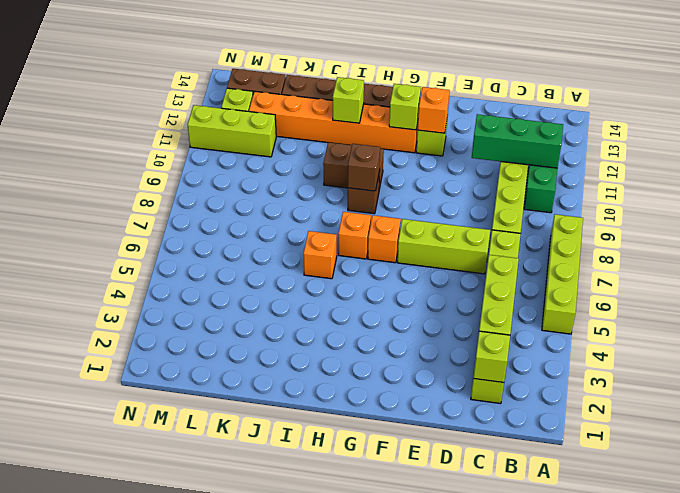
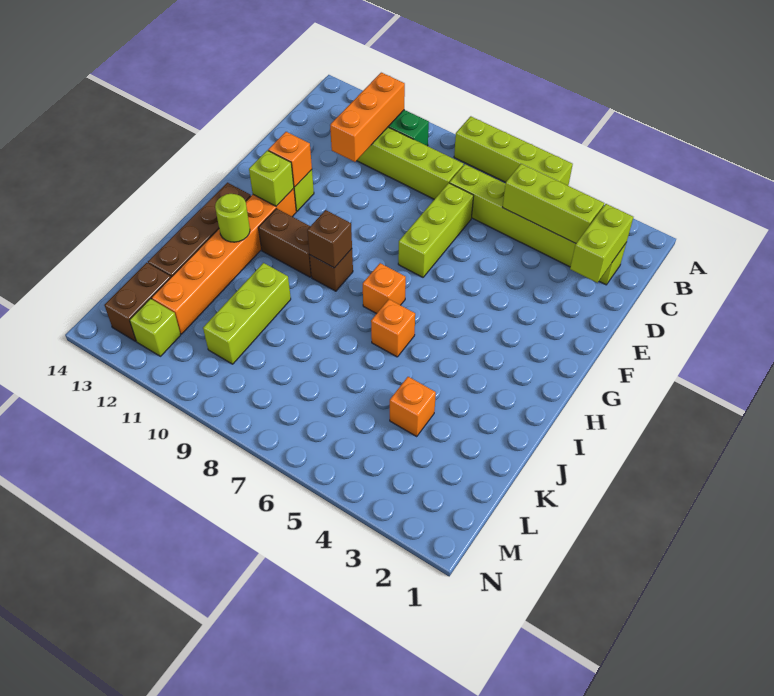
green 1x3 brick [472,114,563,168] -> orange 1x3 brick [330,73,405,162]
lime 1x1 brick [473,331,510,383] -> lime 1x2 brick [570,204,633,283]
orange 1x1 brick [368,215,401,263] -> orange 1x1 brick moved to [390,377,436,436]
brown 1x2 brick [323,142,384,189] -> brown 1x2 brick turned to [258,209,311,277]
lime 1x1 brick [333,77,364,123] -> lime 1x1 round brick [215,194,250,242]
lime 1x3 brick [188,105,276,157] -> lime 1x3 brick moved to [203,263,291,364]

